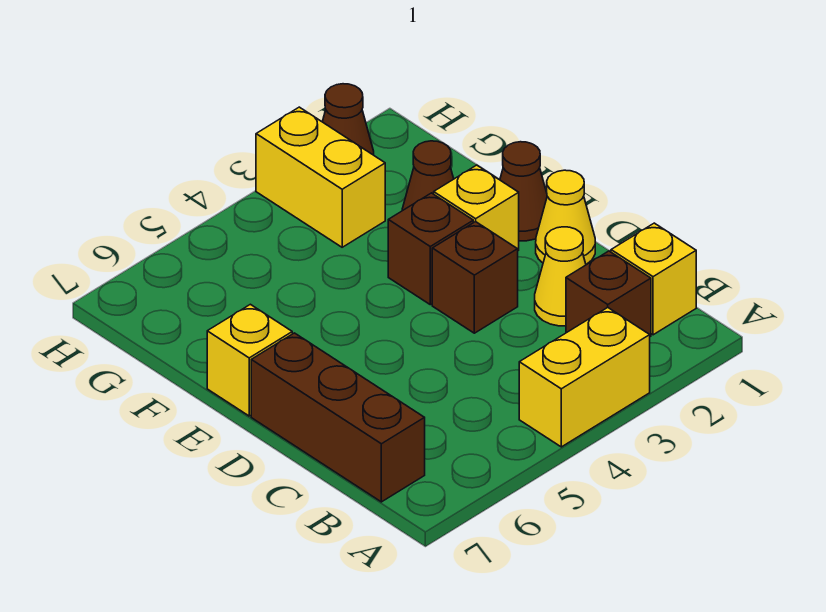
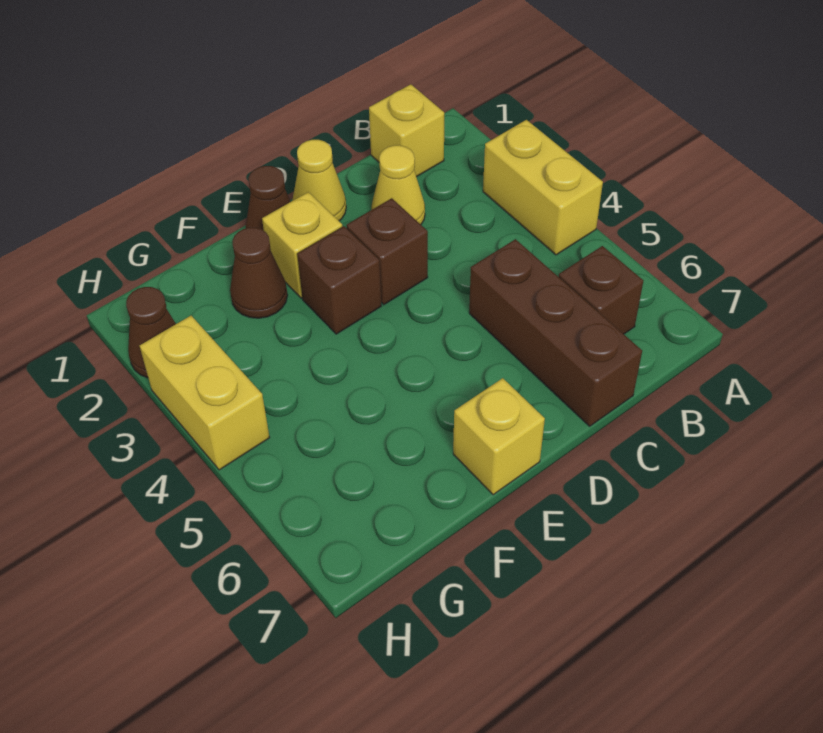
brown 1x1 brick [566,251,651,337] -> brown 1x1 brick moved to [559,246,643,334]
brown 1x3 brick [251,333,425,502] -> brown 1x3 brick turned to [469,239,642,426]
yellow 1x2 brick [256,107,385,247] -> yellow 1x2 brick turned to [140,316,270,470]

